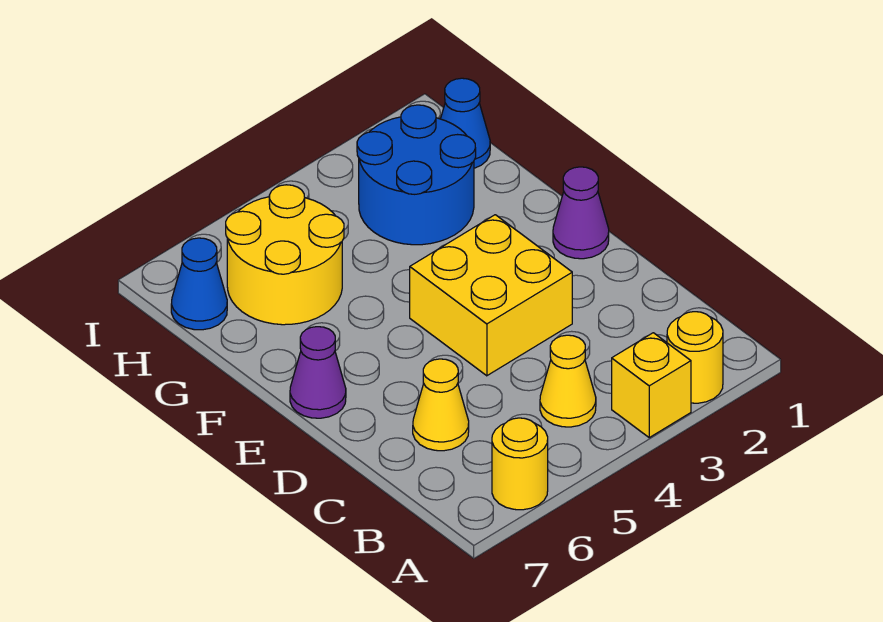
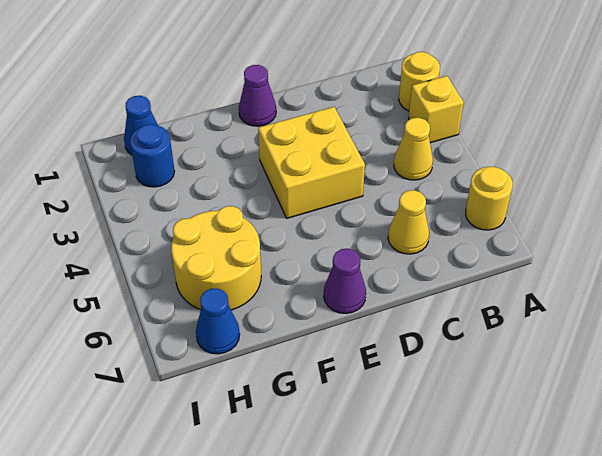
blue 2x2 round brick [357,105,476,245] -> blue 1x1 round brick [130,124,175,187]

